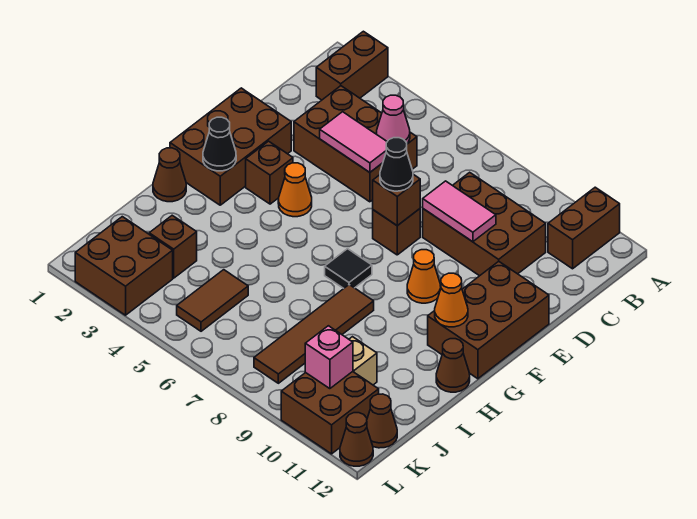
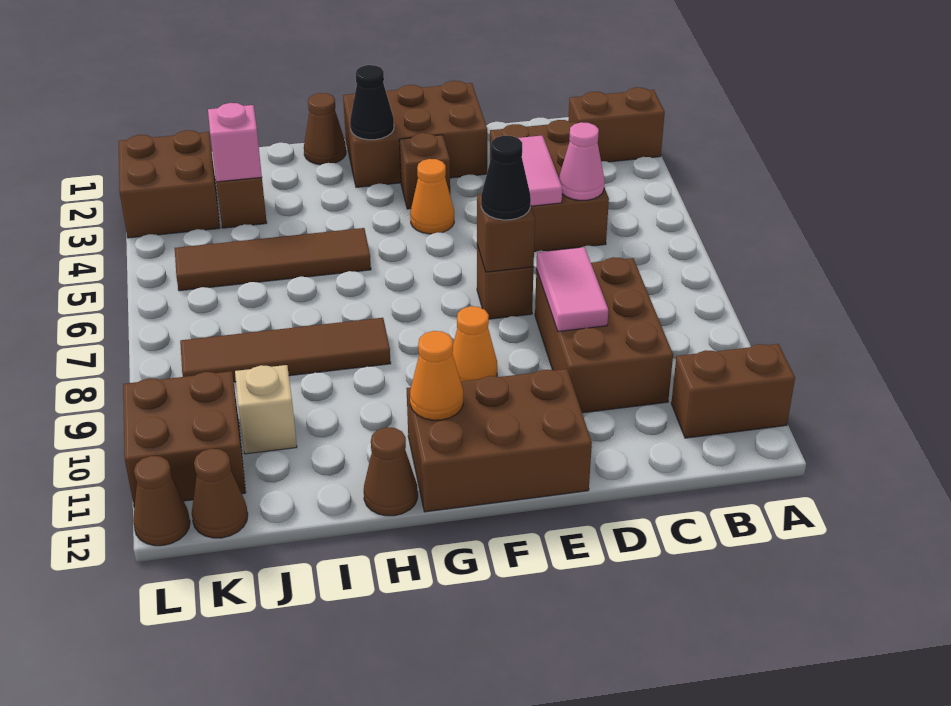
black 1x1 tile [325,249,372,289] -> none
brown 1x2 tile [177,270,248,331] -> brown 1x4 tile [175,228,371,291]
pink 1x1 brick [305,326,353,389] -> pink 1x1 brick moved to [208,103,262,182]

